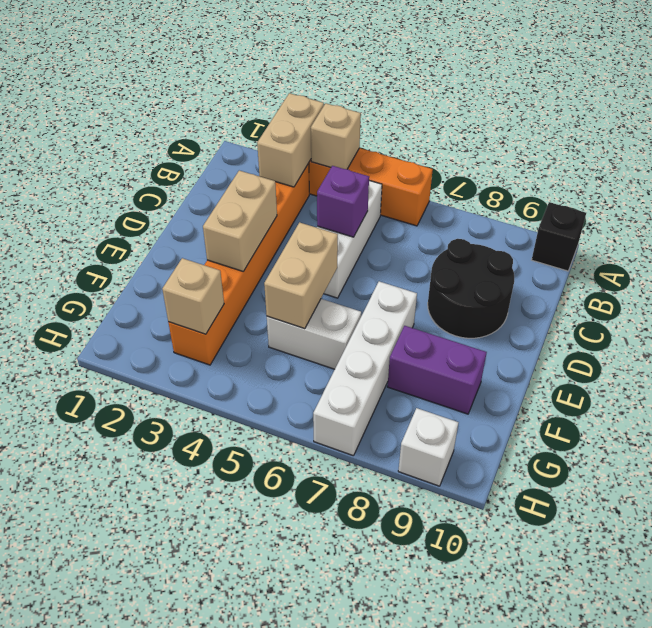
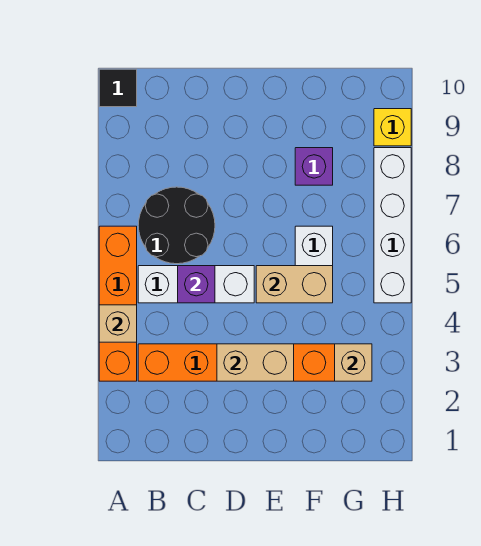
tan 1x2 brick [257,93,324,187] -> none
black 1x1 brick [532,202,586,271] -> black 1x1 tile [99,69,137,107]
black 2x2 round brick [428,239,514,338] -> black 2x2 round brick moved to [138,187,215,264]
white 1x4 brick [313,281,417,456] -> white 1x4 brick turned to [374,148,411,303]
purple 1x2 brick [387,326,487,414] -> purple 1x1 brick [295,148,333,185]
white 1x1 brick [398,408,459,486] -> yellow 1x1 brick [374,109,411,146]

